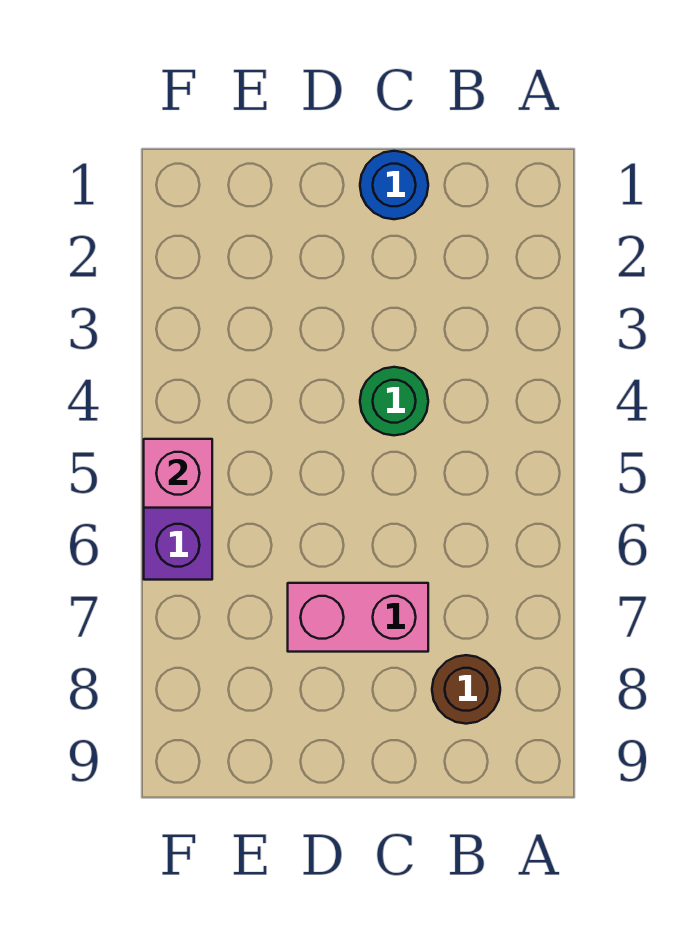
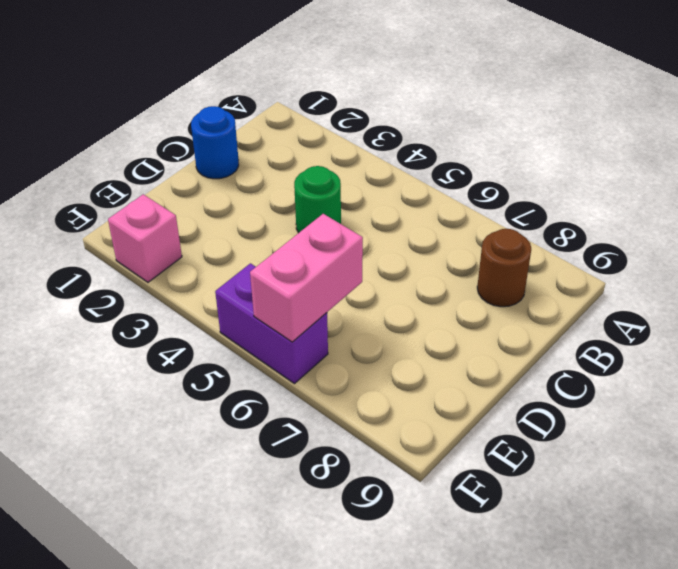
pink 1x2 brick [288,583,428,652] -> pink 1x2 brick moved to [250,214,363,342]
pink 1x1 brick [144,439,212,508] -> pink 1x1 brick moved to [108,194,182,282]

